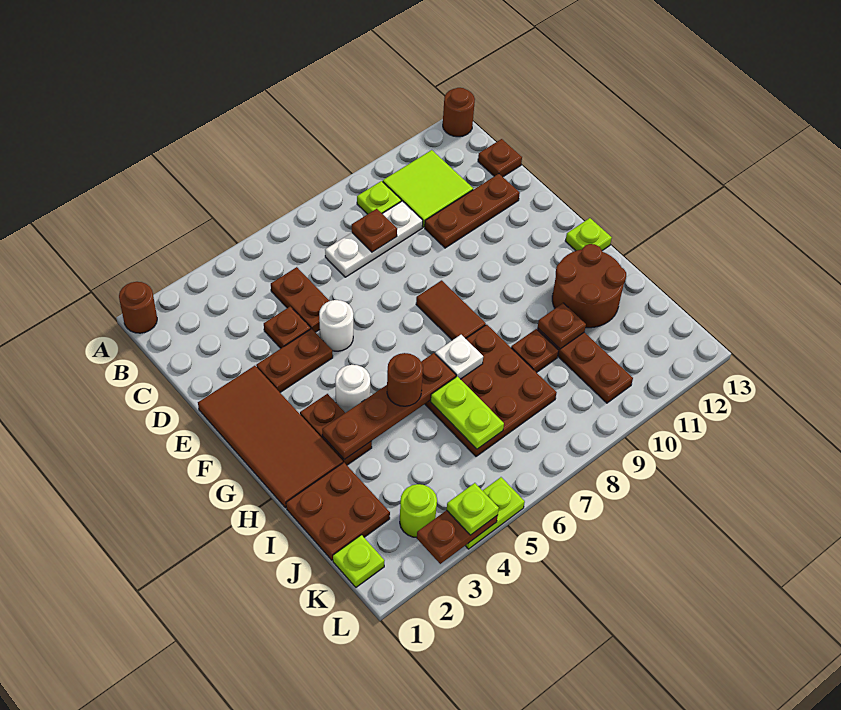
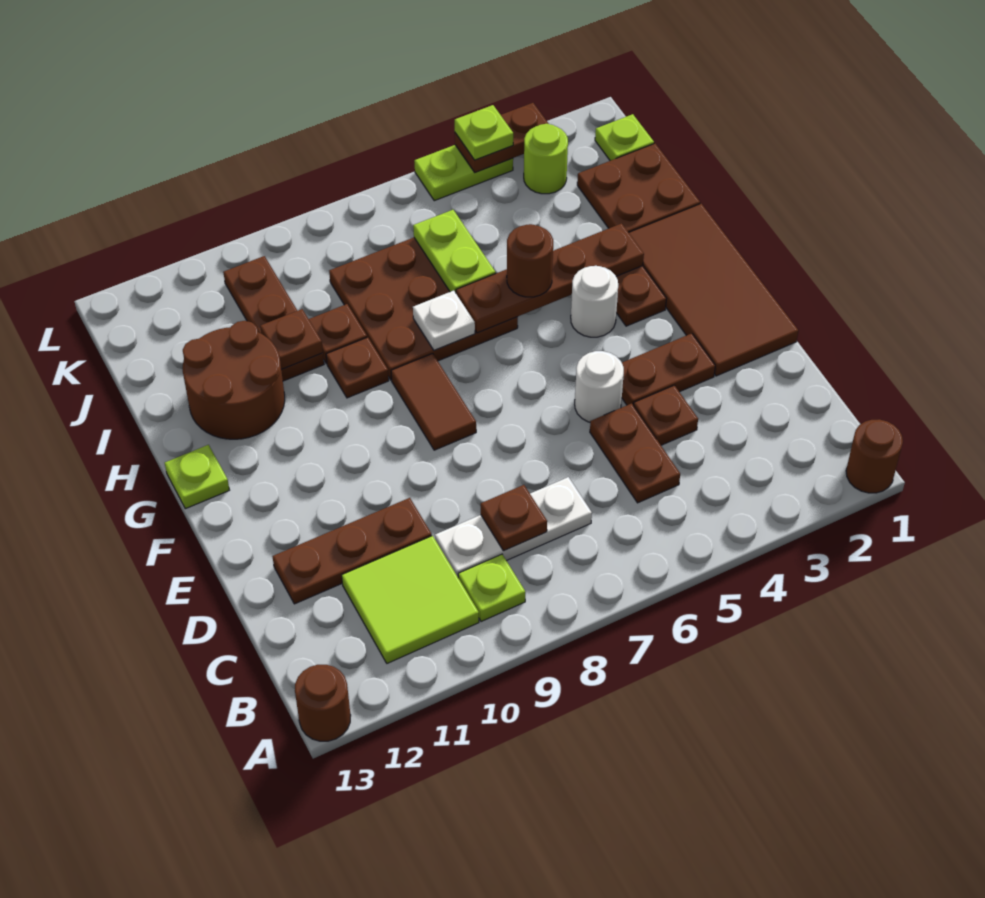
brown 1x1 plate [478,139,522,177] -> brown 1x1 plate moved to [326,337,389,398]

